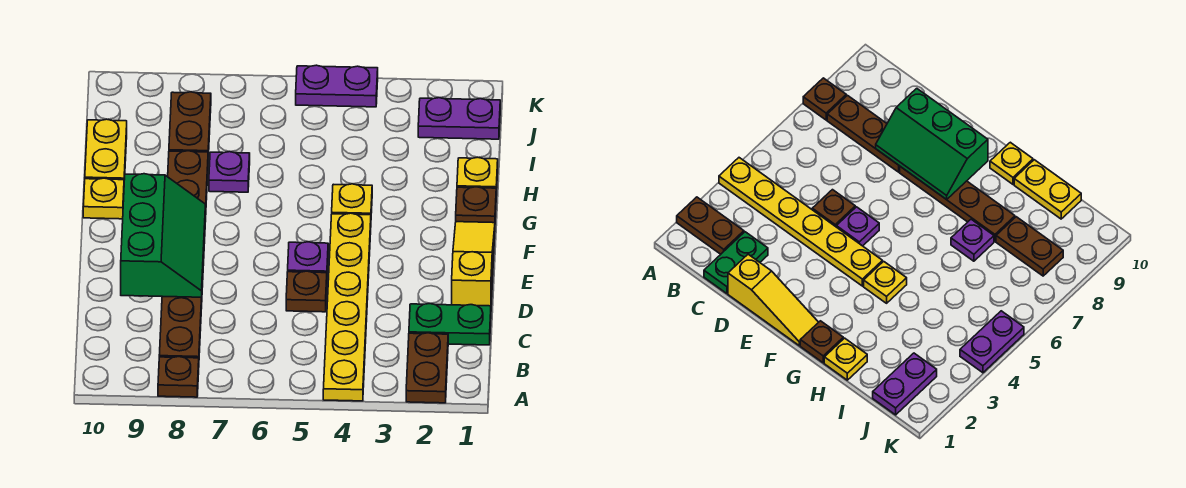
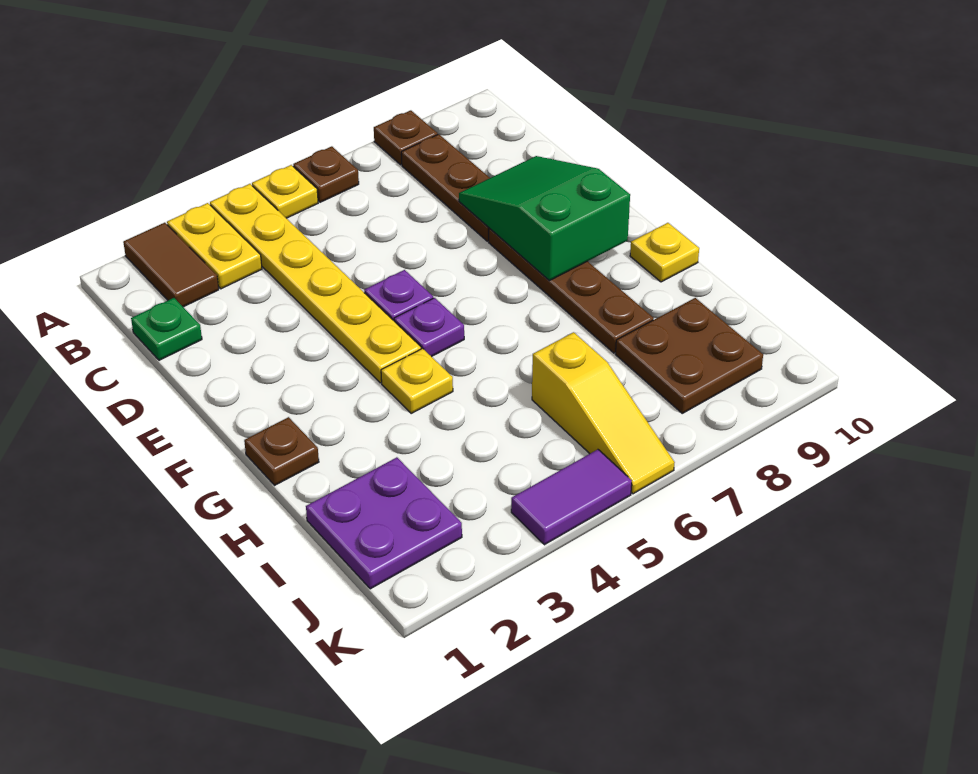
brown 1x2 plate [406,333,448,403] -> brown 1x2 tile [123,223,219,307]
green 1x2 plate [409,303,491,345] -> green 1x1 plate [131,298,202,360]
yellow 1x3 slope [452,222,495,306] -> yellow 1x3 slope moved to [532,332,675,494]
brown 1x1 plate [286,271,327,312] -> brown 1x1 plate moved to [293,146,359,202]
green 2x3 slope [121,174,205,297] -> green 2x3 slope turned to [459,156,630,281]
yellow 1x1 plate [457,157,498,195] -> yellow 1x1 plate moved to [252,165,318,218]
purple 1x1 plate [209,152,250,192] -> purple 1x1 plate moved to [394,298,464,357]
yellow 1x2 plate [85,119,127,180] -> yellow 1x2 plate moved to [167,203,262,289]
brown 1x2 plate [169,92,211,156] -> brown 2x2 plate [616,298,763,413]
purple 1x2 plate [418,98,500,139] -> purple 2x2 plate [306,457,462,589]
purple 1x2 plate [296,65,378,107] -> purple 1x2 tile [511,449,632,545]

